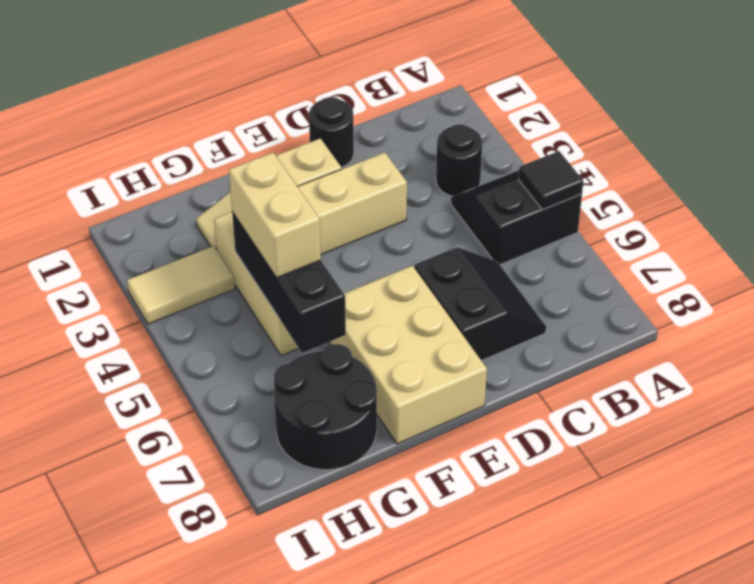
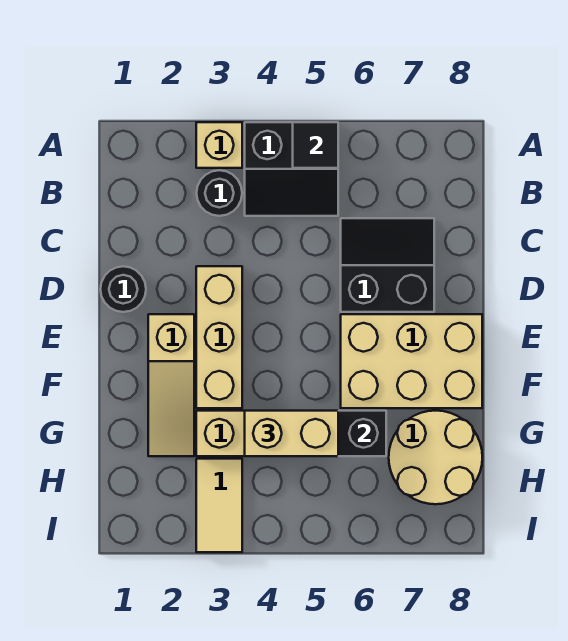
none -> tan 1x1 brick [196,122,242,168]
black 2x2 slope [451,170,582,265] -> black 2x2 slope turned to [245,122,338,216]
black 2x2 round brick [274,344,377,470] -> tan 2x2 round brick [389,411,482,504]

